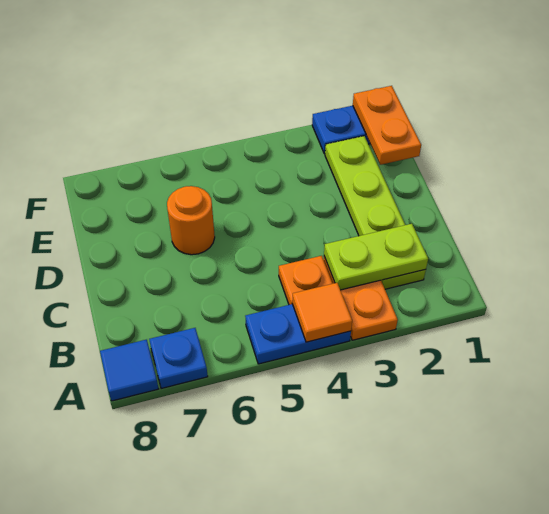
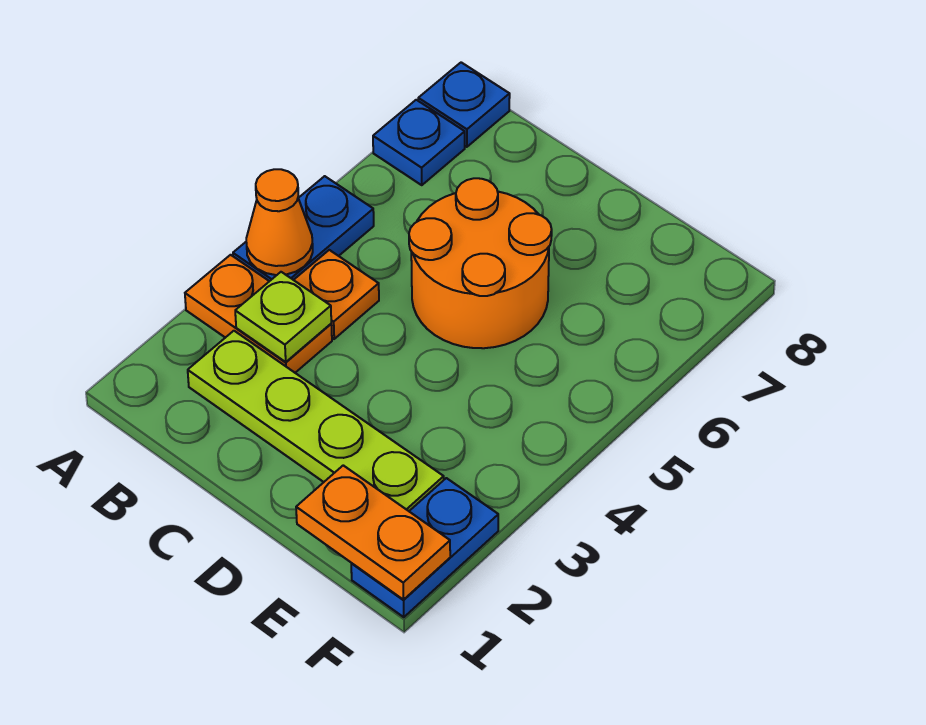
orange 1x1 tile [292,283,352,342] -> orange 1x1 cone [246,169,313,275]
blue 1x1 tile [100,340,159,401] -> blue 1x1 plate [418,62,510,147]
lime 1x2 plate [324,224,428,290] -> lime 1x1 plate [235,272,331,362]
orange 1x1 round brick [167,186,215,255] -> orange 2x2 round brick [409,178,552,348]

